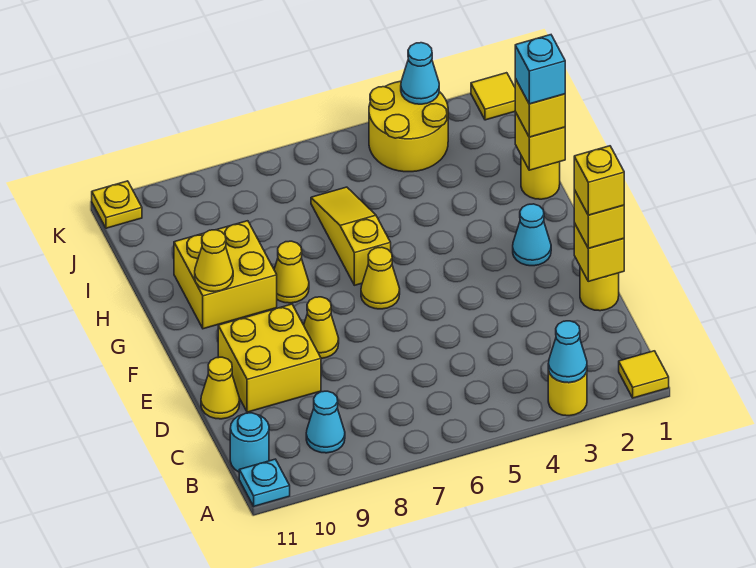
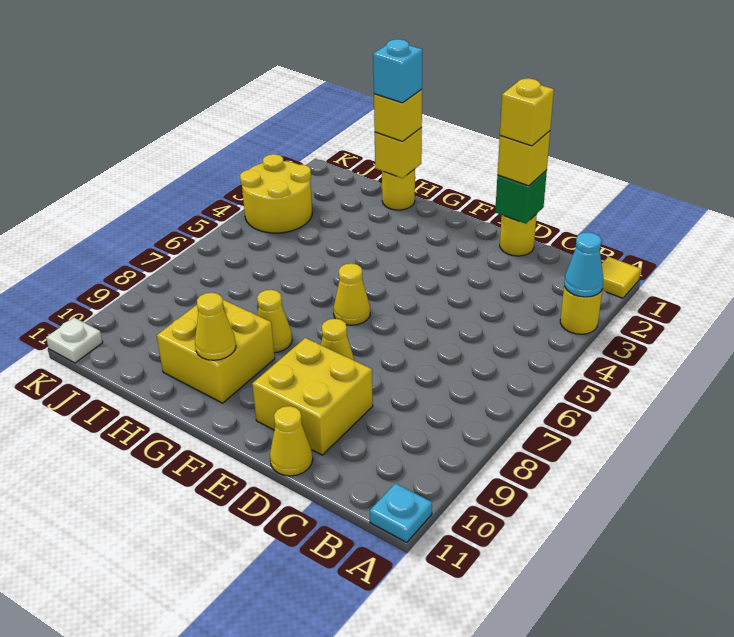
cyan 1x1 cone [306,391,345,453] -> none
cyan 1x1 round brick [230,413,269,472] -> none
yellow 1x1 brick [574,223,624,281] -> green 1x1 brick [495,170,547,224]
cyan 1x1 cone [513,204,551,266] -> none
yellow 1x3 slope [311,187,391,285] -> none
yellow 1x1 tile [471,73,515,120] -> none
cyan 1x1 cone [401,43,439,104] -> none
yellow 1x1 plate [92,181,142,228] -> white 1x1 plate [46,318,103,363]

